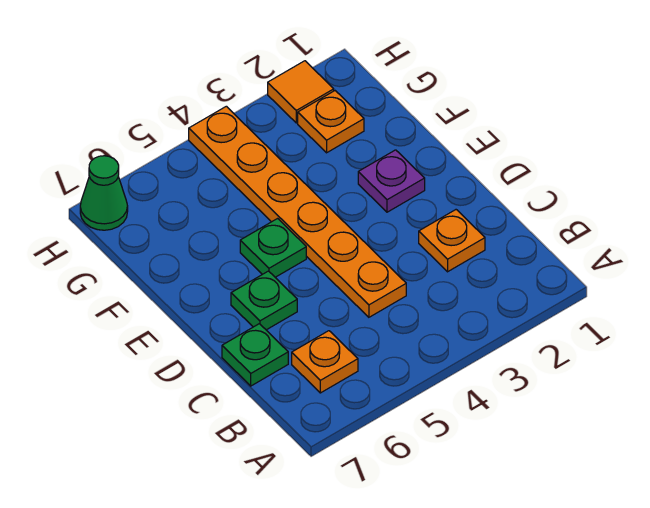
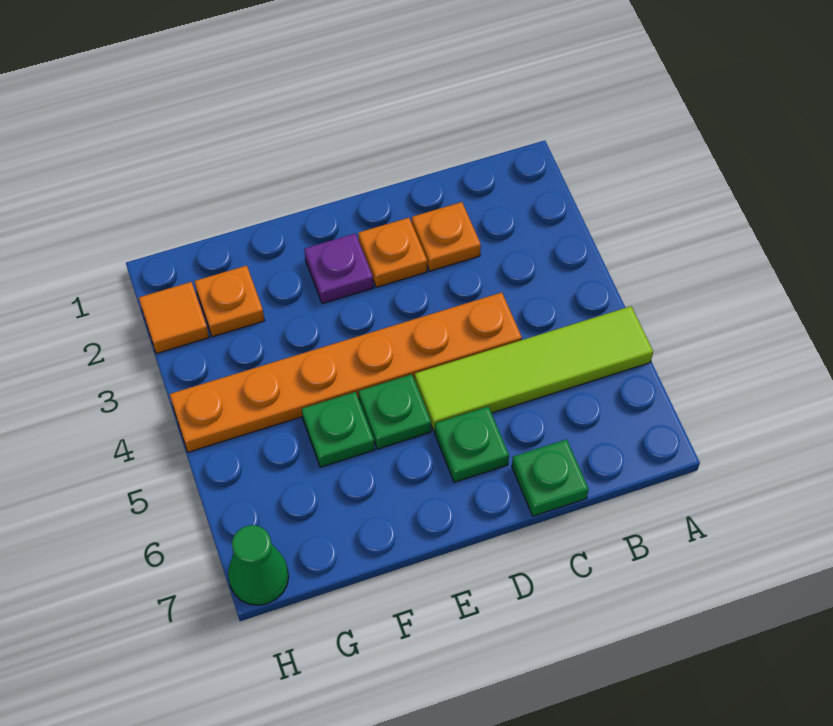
none -> lime 1x4 tile [415,306,653,431]
orange 1x1 plate [292,331,358,393] -> orange 1x1 plate moved to [358,218,427,287]
none -> green 1x1 plate [302,392,375,467]

